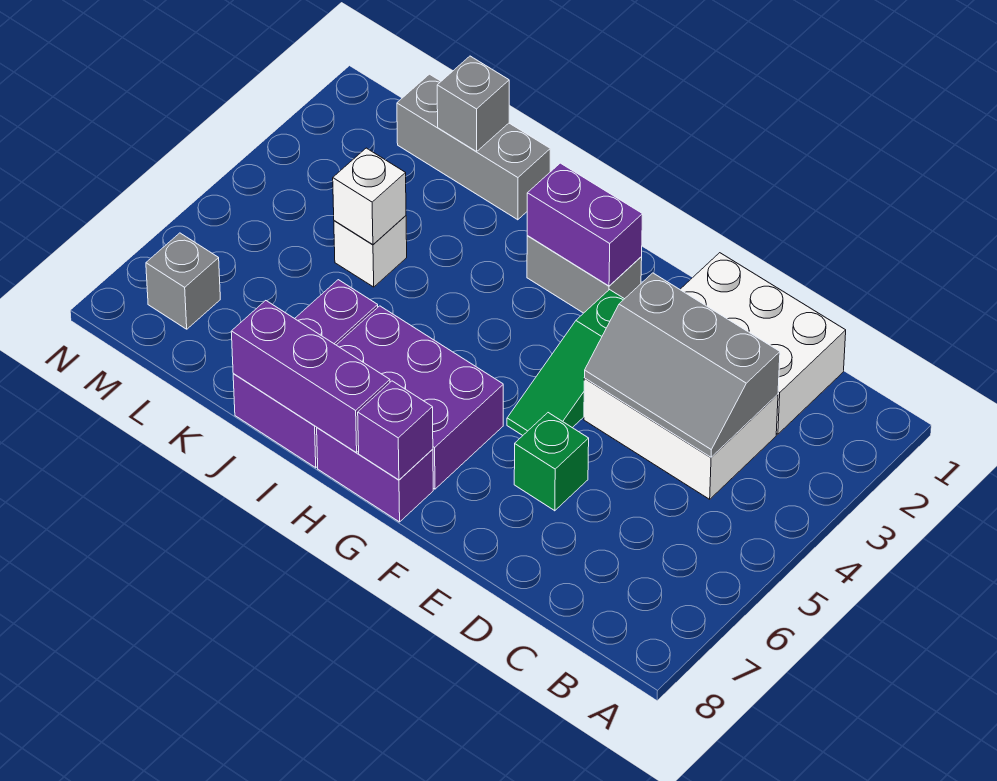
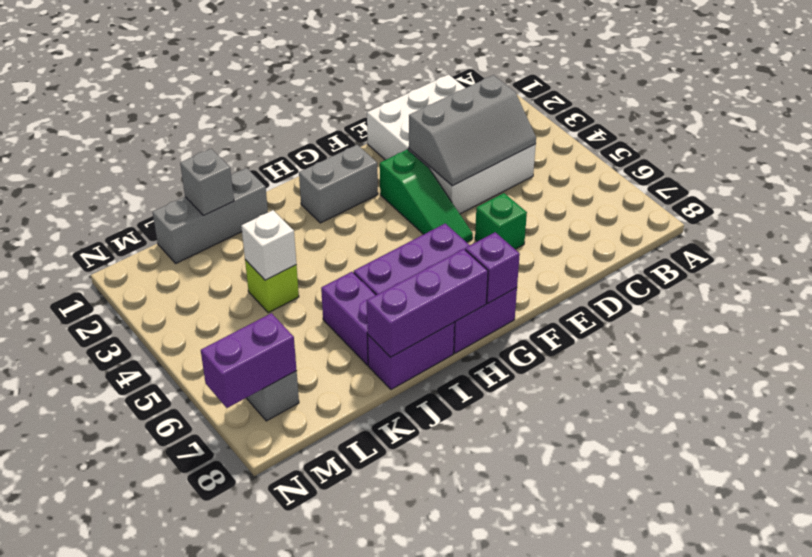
purple 1x2 brick [527,163,643,286] -> purple 1x2 brick moved to [201,313,297,408]
white 1x1 brick [334,216,407,287] -> lime 1x1 brick [245,260,299,313]

